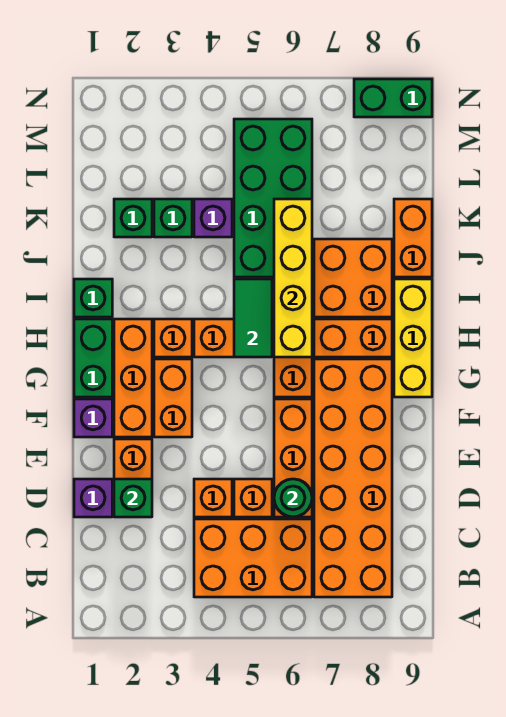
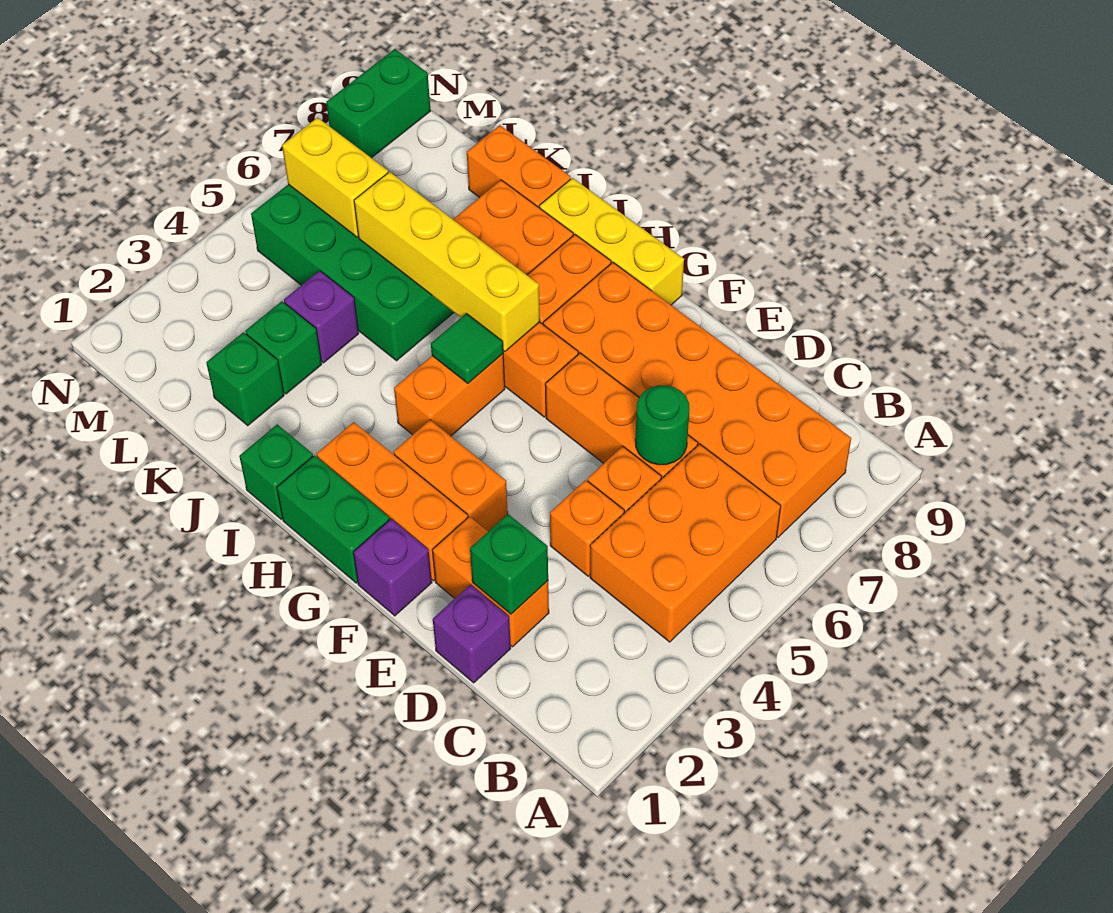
orange 1x1 brick [154,319,192,357] -> none
green 1x2 tile [234,279,272,357] -> green 1x1 tile [431,313,503,383]
none -> yellow 1x2 brick [282,118,388,237]

